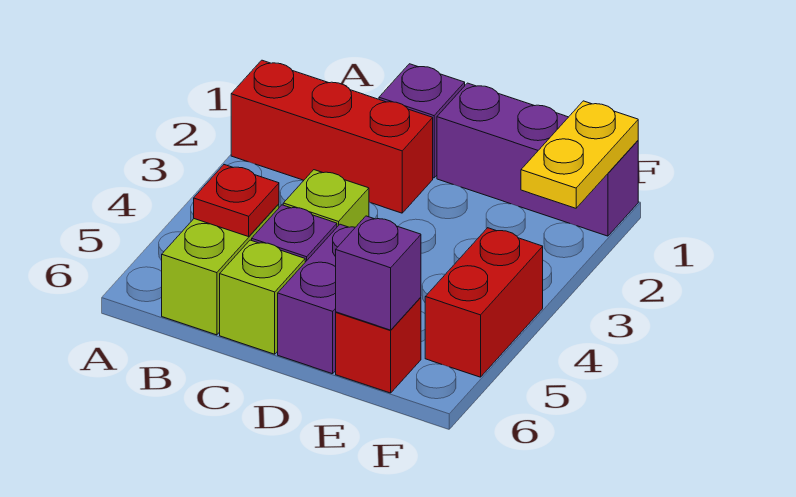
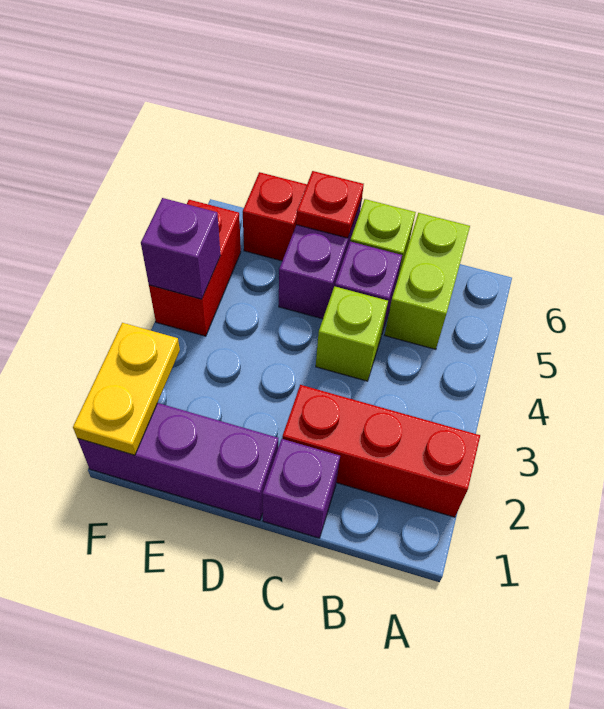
red 1x1 plate [194,165,279,237] -> red 1x1 plate moved to [296,171,364,238]
purple 1x1 brick [336,216,421,330] -> purple 1x1 brick moved to [141,198,221,299]

